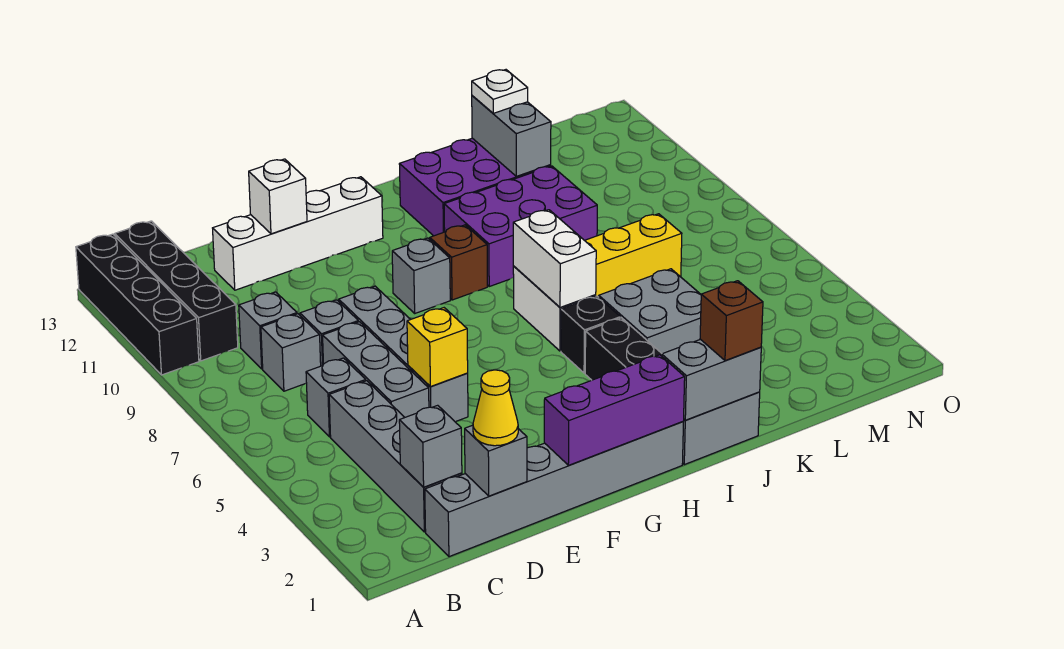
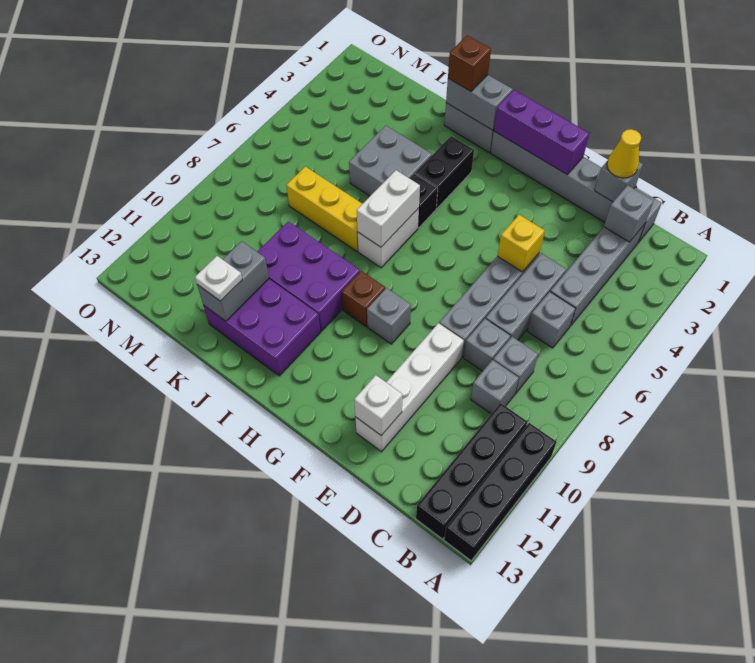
white 1x4 brick [213,177,383,290] -> white 1x4 brick turned to [355,323,464,452]

